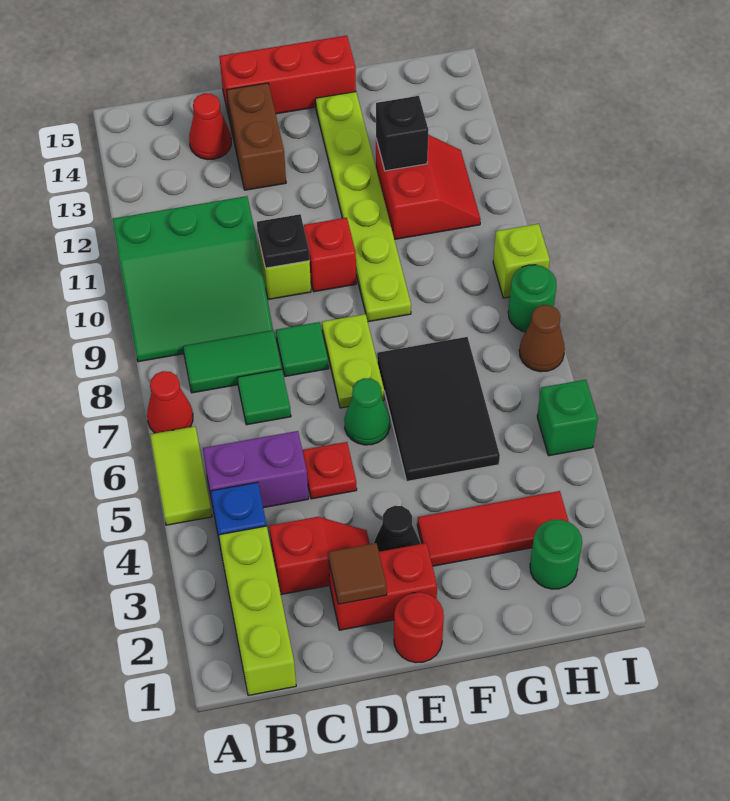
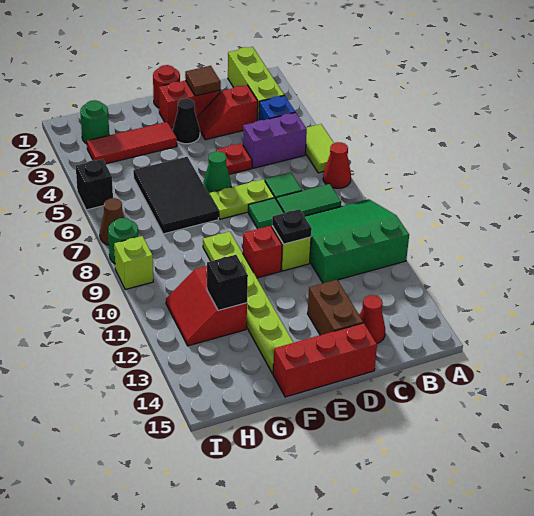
lime 1x2 plate [322,314,384,408] -> lime 1x2 plate turned to [210,179,274,219]
green 1x1 brick [537,380,598,456] -> black 1x1 brick [76,159,113,210]

